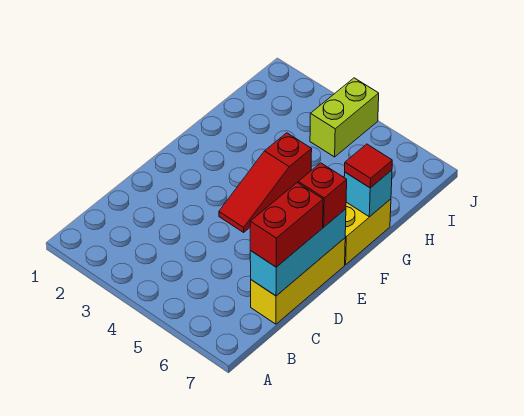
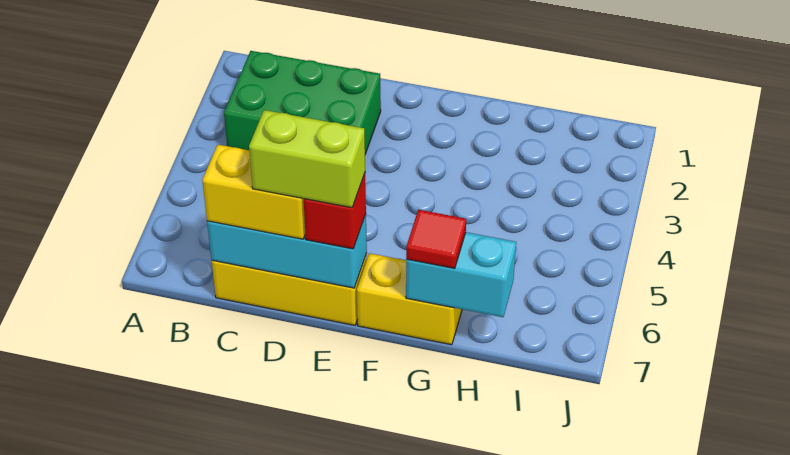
none -> green 2x3 brick [224,51,381,154]
red 1x2 brick [250,183,323,267] -> yellow 1x2 brick [202,145,305,239]
red 1x3 slope [219,133,312,232] -> none
cyan 1x1 brick [344,170,392,217] -> cyan 1x2 brick [406,232,516,317]
lime 1x2 brick [310,78,379,157] -> lime 1x2 brick moved to [249,110,365,208]

